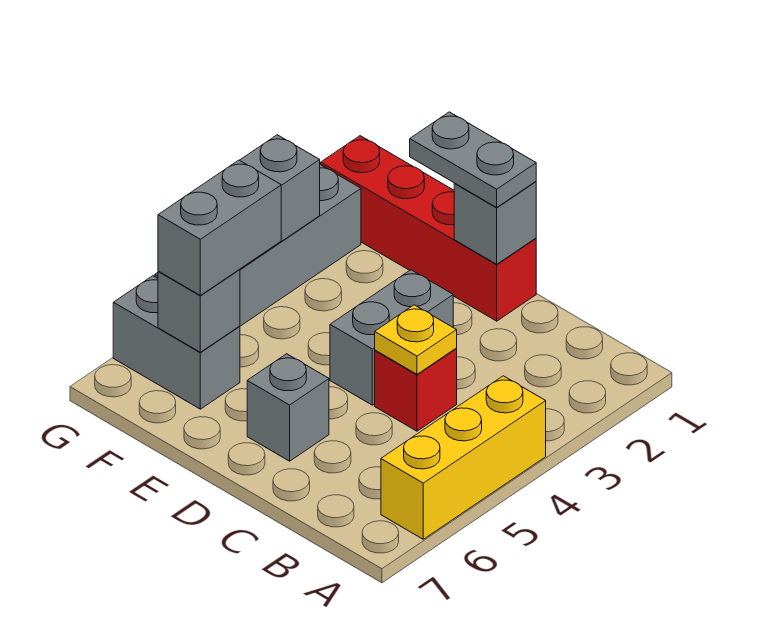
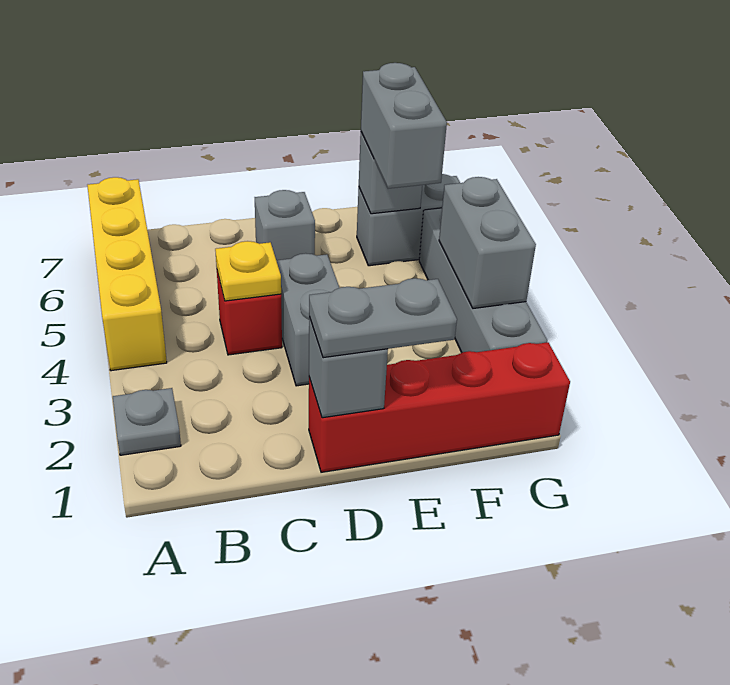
none -> grey 1x1 plate [113,388,181,455]
yellow 1x3 brick [381,376,546,539] -> yellow 1x4 brick [87,177,167,371]

